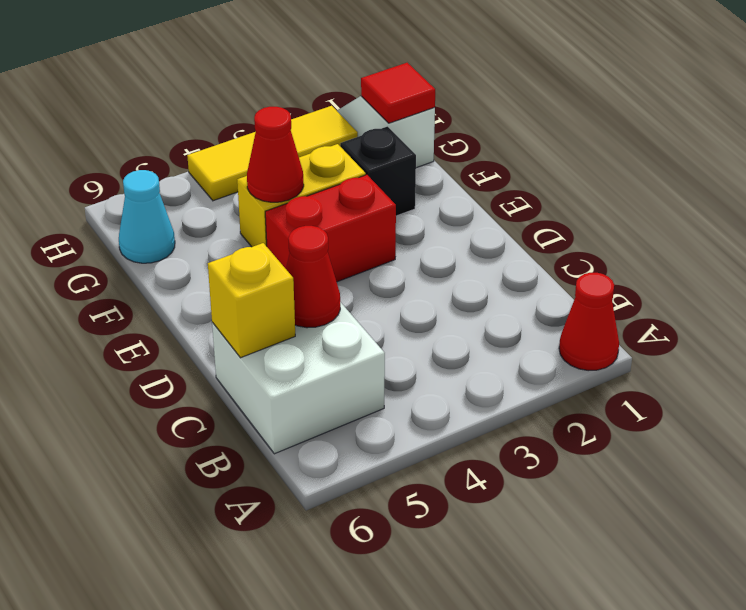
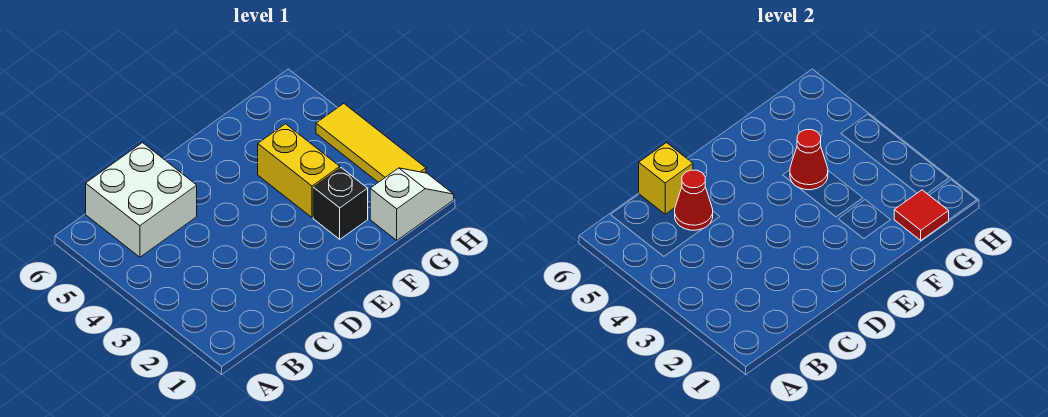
red 1x1 cone [559,273,619,371] -> none
red 1x2 brick [265,175,396,282] -> none
cyan 1x1 cone [119,170,175,263] -> none

